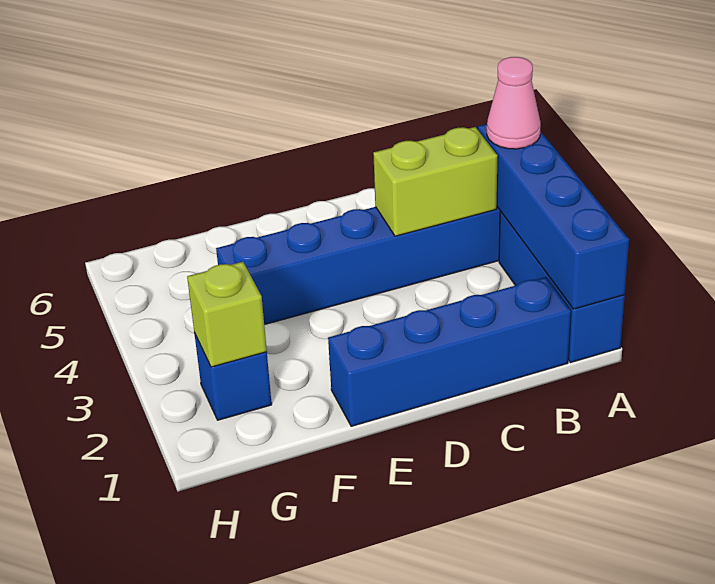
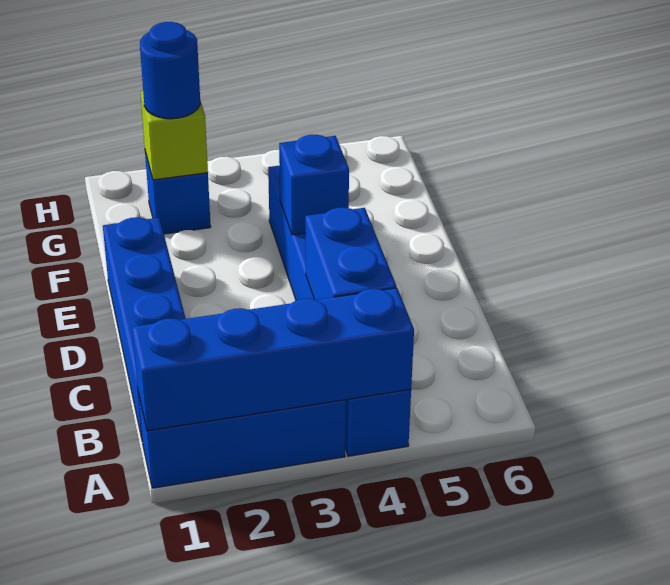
pink 1x1 cone [487,57,541,149] -> none
lime 1x2 brick [373,127,498,236] -> blue 1x2 brick [305,207,396,300]
none -> blue 1x1 brick [279,135,349,235]
none -> blue 1x1 round brick [140,22,200,119]

